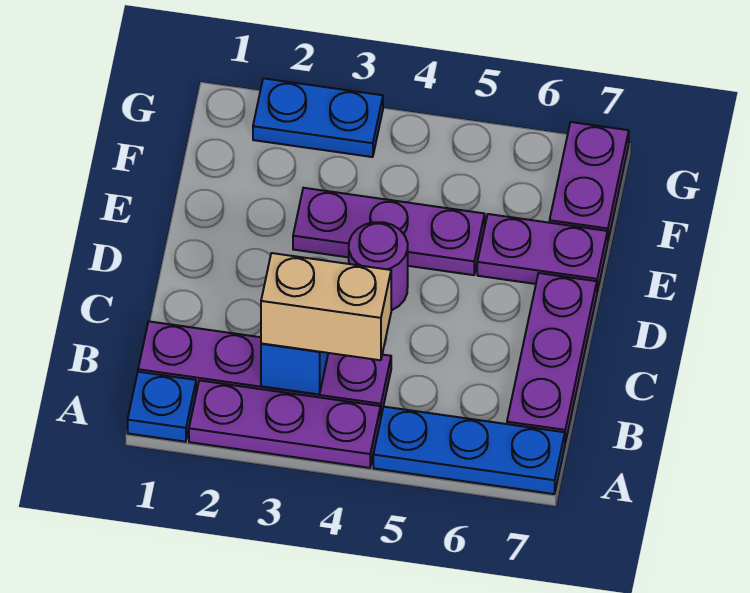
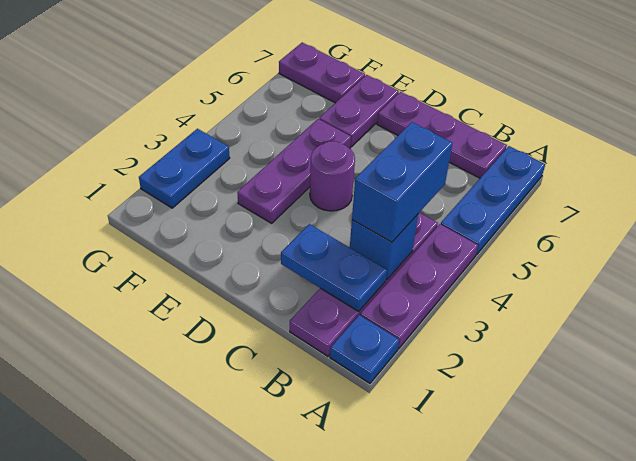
none -> blue 1x2 plate [281,224,387,311]
tan 1x2 brick [261,253,391,360] -> blue 1x2 brick [352,122,453,242]

